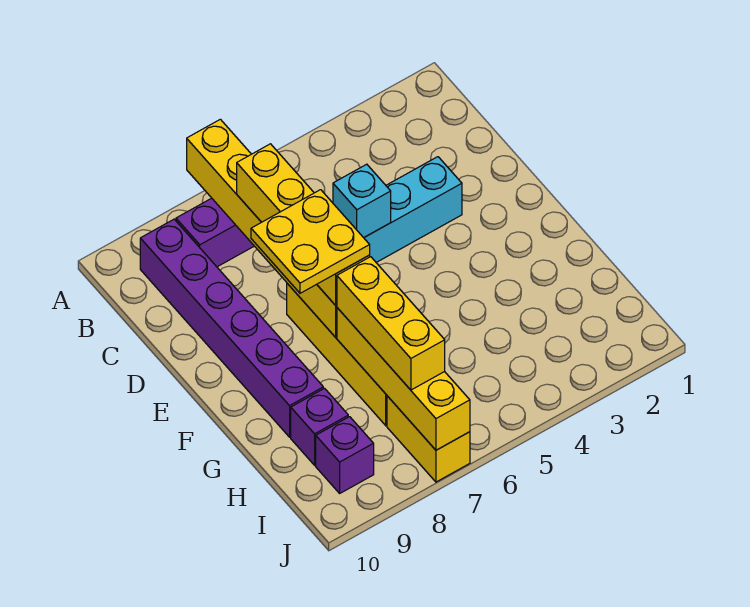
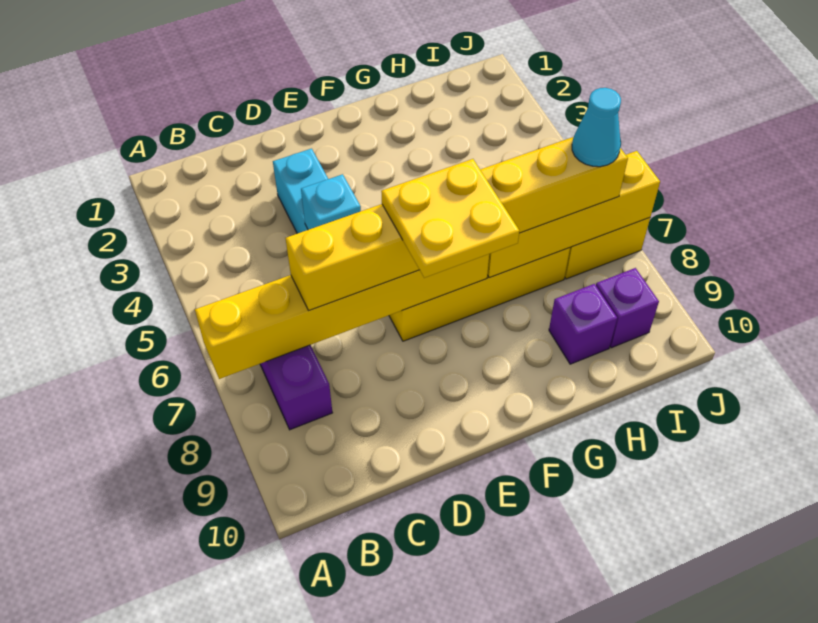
purple 1x6 brick [140,219,323,437] -> none
none -> cyan 1x1 cone [572,88,621,167]

